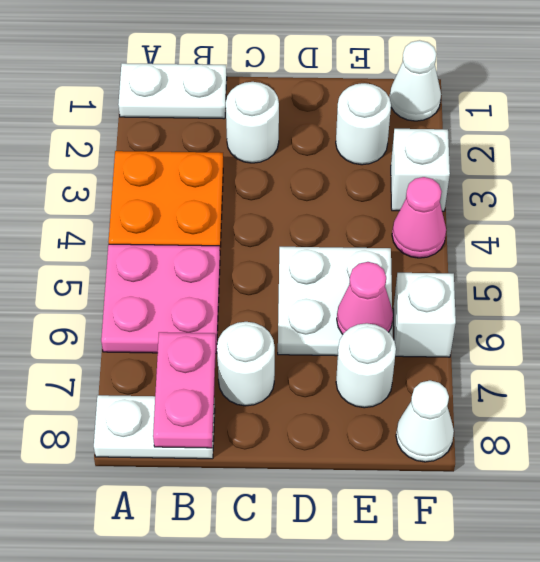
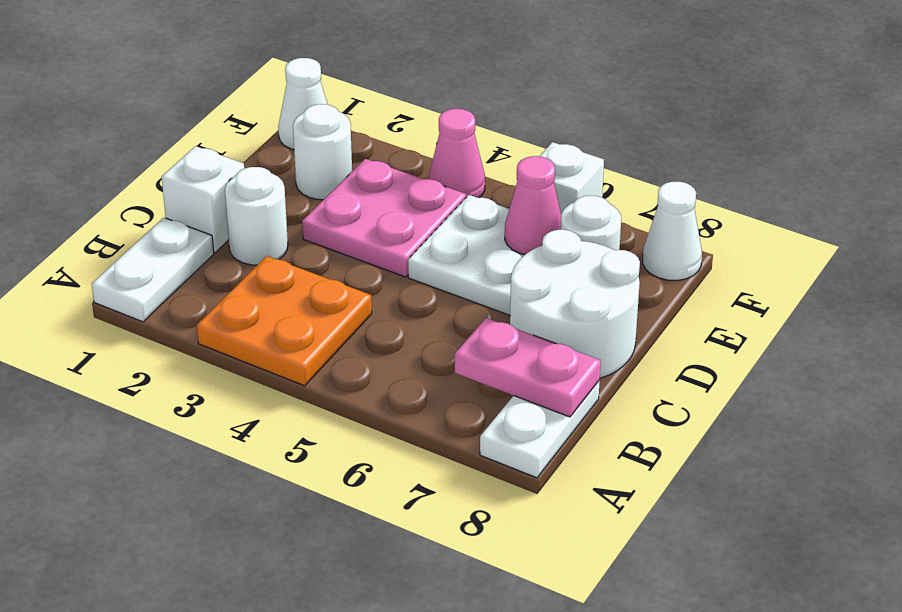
pink 2x2 plate [101,244,220,353] -> pink 2x2 plate moved to [302,159,466,277]
white 1x1 round brick [217,322,275,406] -> white 2x2 round brick [510,230,640,378]
white 1x1 brick [391,129,450,211] -> white 1x1 brick moved to [162,146,244,252]

